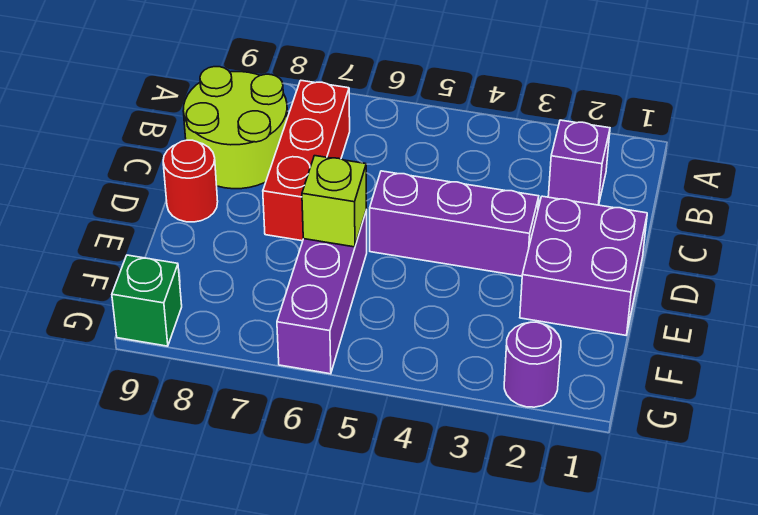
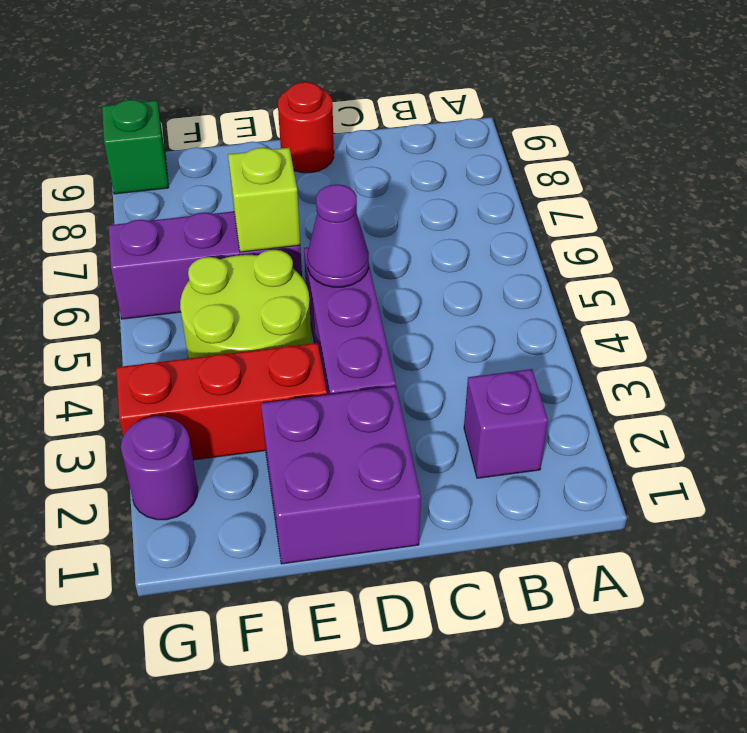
red 1x3 brick [263,80,350,241] -> red 1x3 brick moved to [116,343,327,460]
lime 2x2 round brick [183,67,288,189] -> lime 2x2 round brick moved to [180,250,312,358]
none -> purple 1x1 cone [307,184,369,287]

